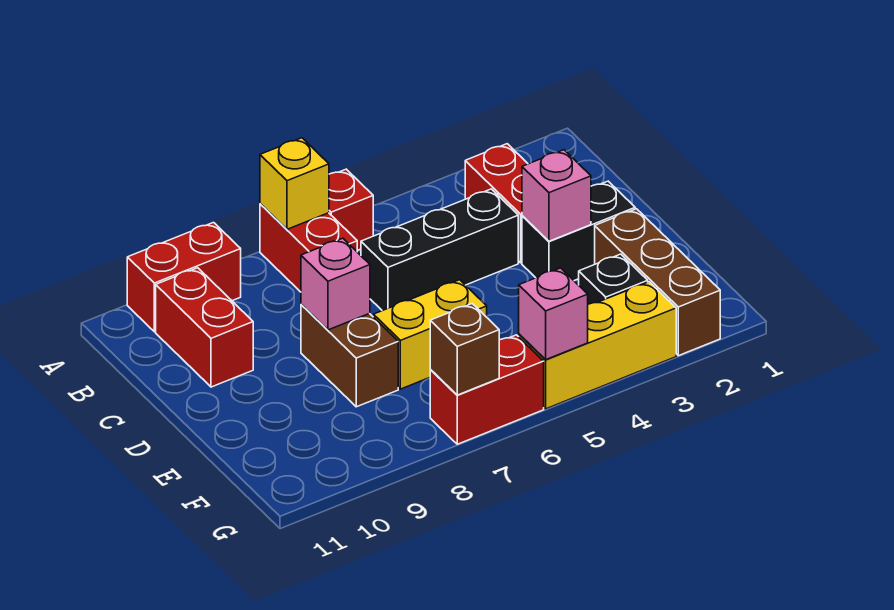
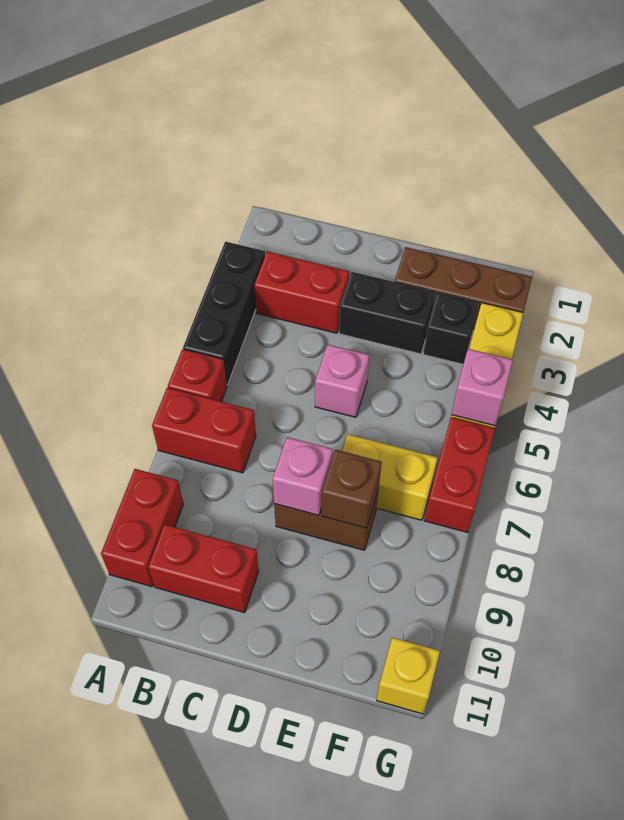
yellow 1x1 brick [260,138,329,229] -> yellow 1x1 brick moved to [377,637,440,714]
black 1x3 brick [361,189,518,311] -> black 1x3 brick moved to [183,242,265,385]
black 1x2 brick [522,181,635,280] -> black 1x2 brick turned to [339,272,435,354]
pink 1x1 brick [522,150,591,241] -> pink 1x1 brick moved to [315,344,369,417]
yellow 1x2 brick [373,280,487,389] -> yellow 1x2 brick turned to [342,434,438,520]
brown 1x1 brick [430,304,499,395] -> brown 1x1 brick moved to [321,450,382,528]

